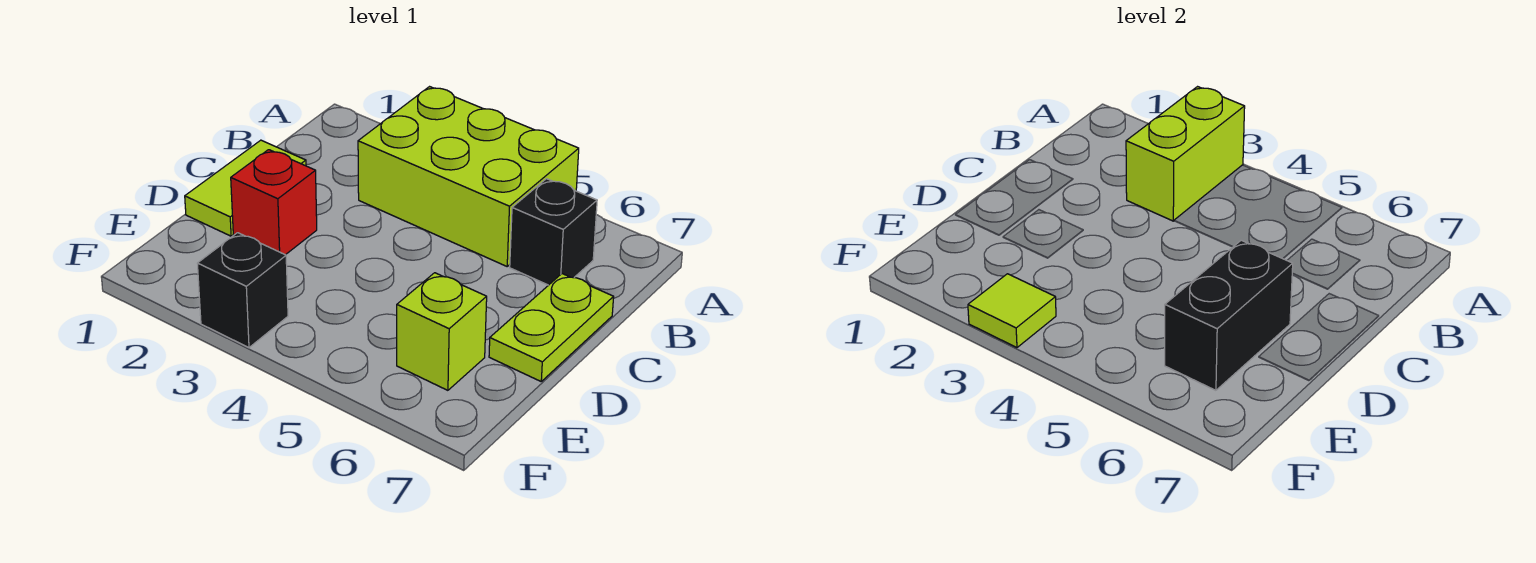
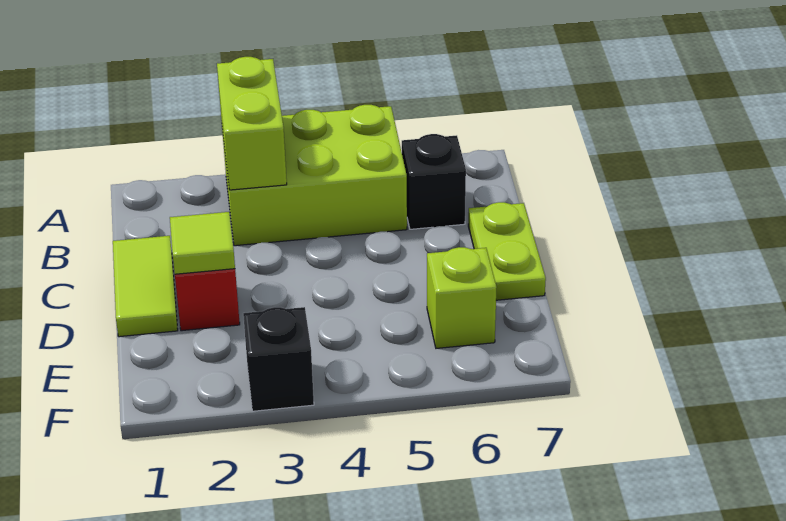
black 1x2 brick [1165,240,1293,390] -> none
lime 1x1 tile [968,274,1056,348] -> lime 1x1 tile moved to [170,212,235,274]

